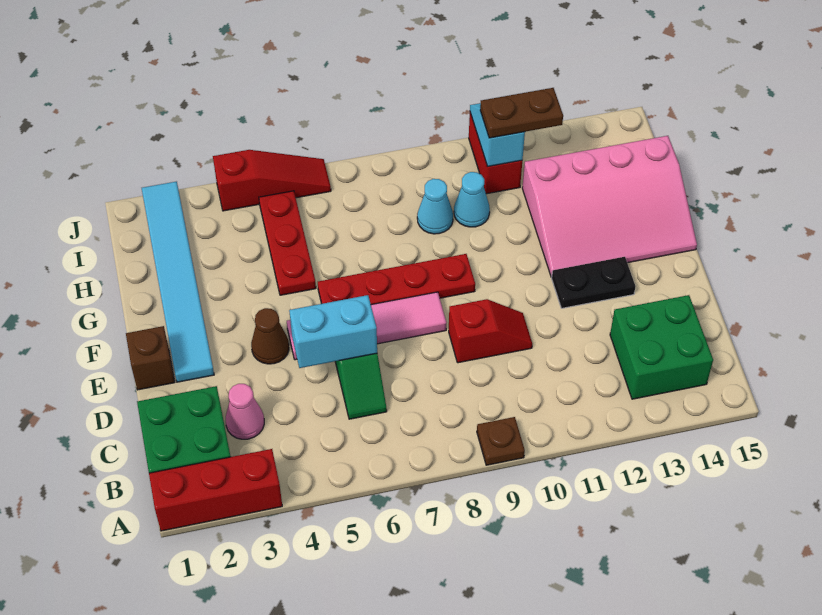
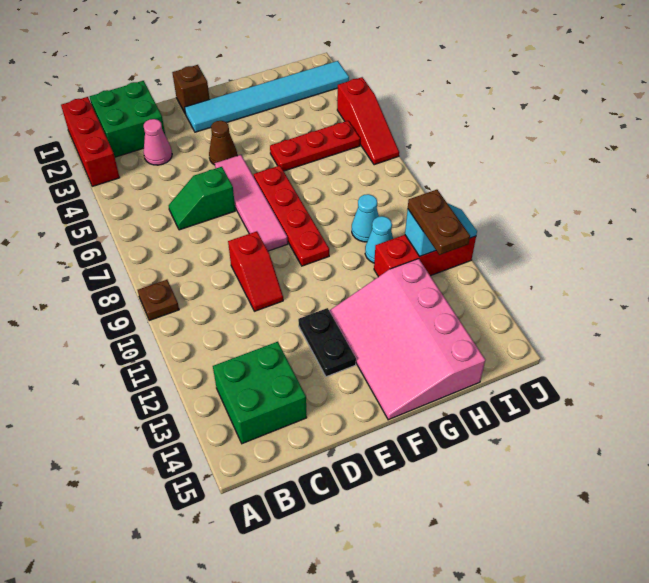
cyan 1x2 brick [289,295,377,368] -> none
red 1x2 brick [469,113,522,194] -> red 1x3 brick [374,235,476,277]

